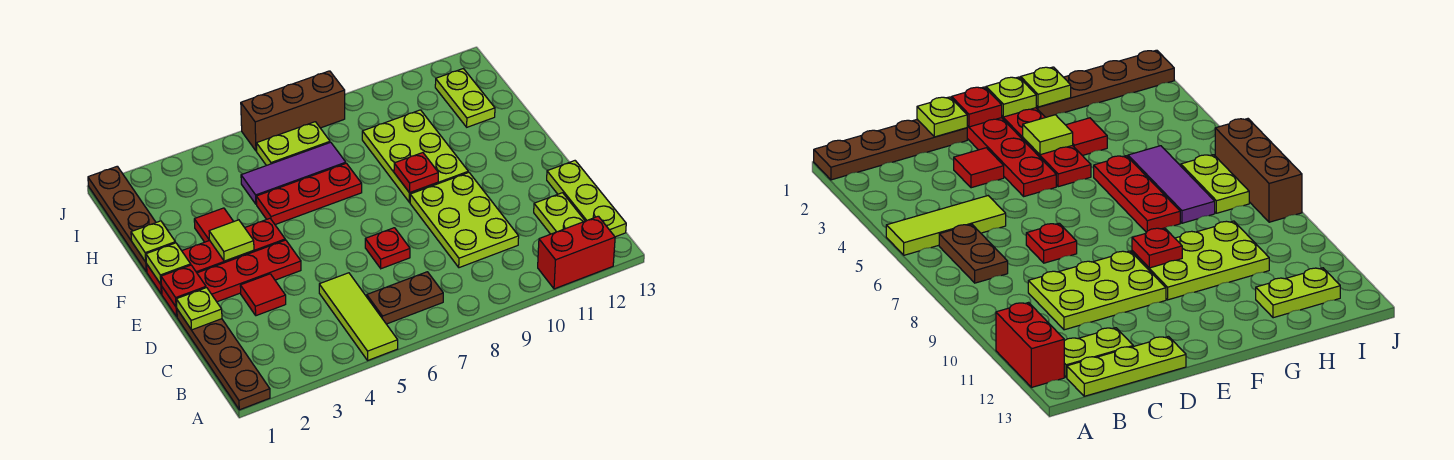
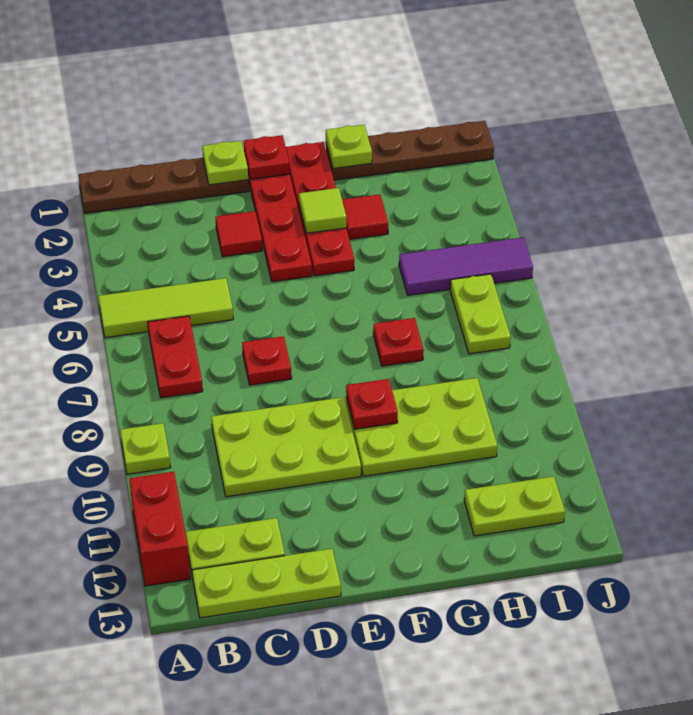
brown 1x2 plate [367,272,443,324] -> red 1x2 plate [148,316,203,398]
lime 1x1 plate [146,243,191,284] -> lime 1x1 plate moved to [120,423,171,474]
red 1x3 plate [256,163,362,225] -> red 1x1 plate [373,318,424,366]
purple 1x3 tile [241,142,346,204] -> purple 1x3 tile turned to [399,237,533,295]
brown 1x3 brick [241,71,345,151] -> none

